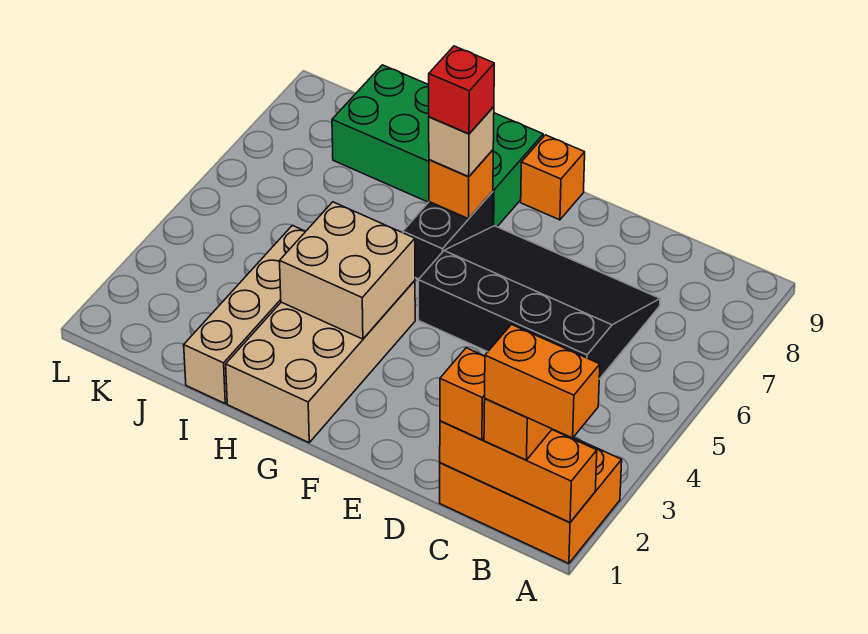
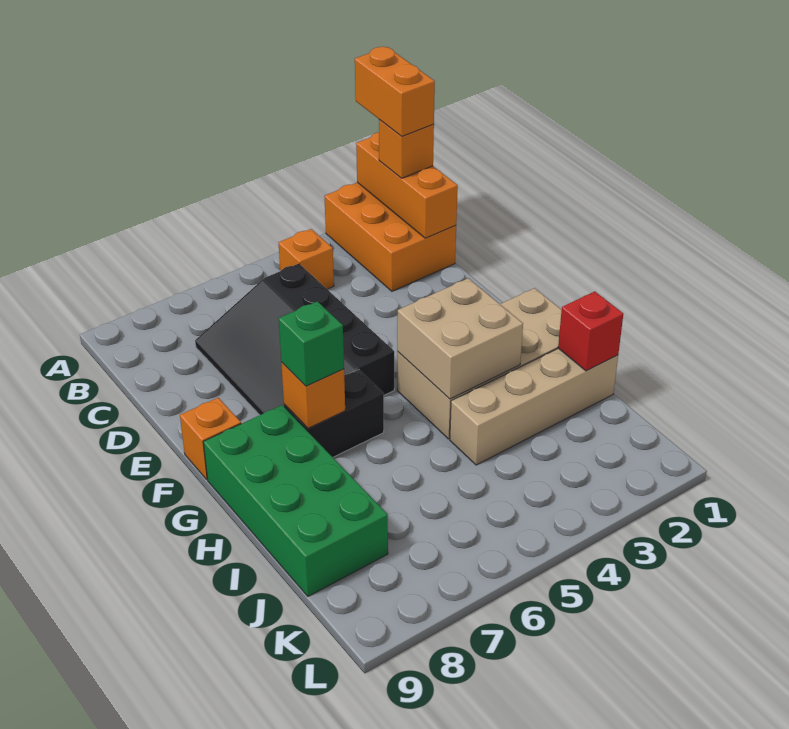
orange 1x1 brick [440,348,485,440] -> orange 1x1 brick moved to [279,229,334,289]
tan 1x1 brick [429,107,494,177] -> green 1x1 brick [279,301,344,386]
red 1x1 brick [429,46,494,134] -> red 1x1 brick moved to [558,291,623,371]

